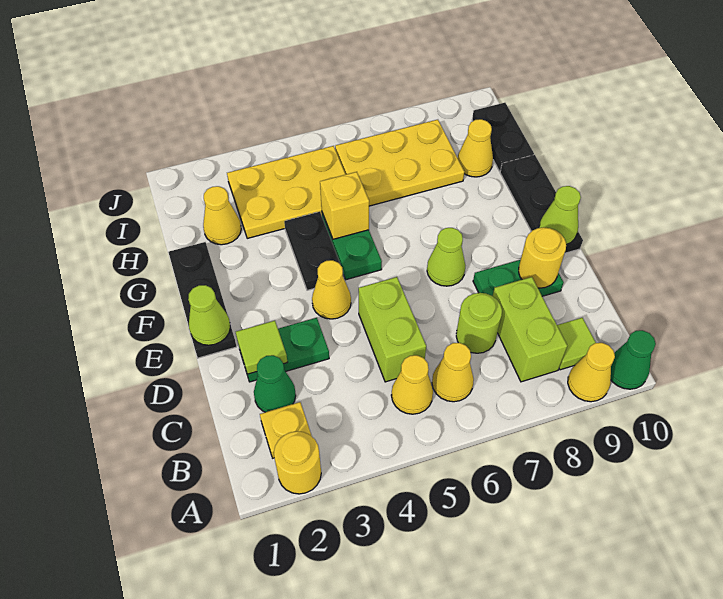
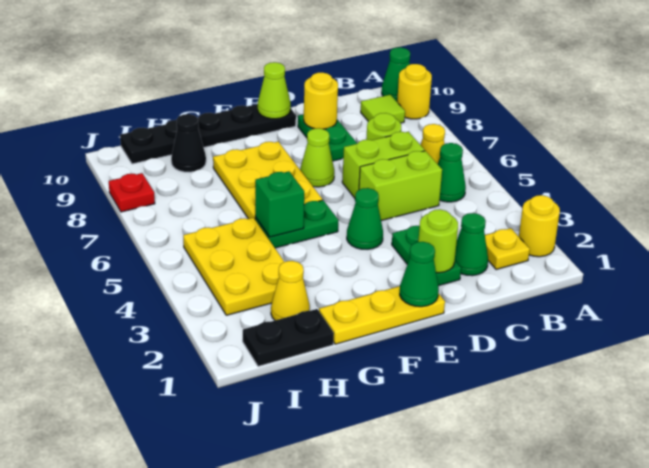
yellow 1x1 cone [568,343,615,402] -> yellow 1x1 round brick [397,64,432,119]
yellow 1x1 cone [391,355,433,414] -> green 1x1 cone [438,143,466,202]
lime 1x2 brick [493,277,567,382] -> lime 1x2 brick moved to [342,132,425,198]
lime 1x1 tile [236,321,288,374] -> lime 1x1 round brick [418,209,458,273]
black 1x3 plate [168,242,237,358] -> yellow 1x3 plate [319,286,445,344]
lime 1x1 cone [188,285,230,345] -> green 1x1 cone [400,242,439,307]
yellow 1x1 cone [312,260,351,319] -> green 1x1 cone [347,188,383,249]
black 1x2 plate [284,212,344,290] -> black 1x2 plate moved to [243,309,334,366]
yellow 1x1 brick [320,172,369,239] -> green 1x1 brick [255,171,304,237]
yellow 2x3 plate [335,120,464,206] -> yellow 2x3 plate moved to [213,142,323,219]
yellow 1x1 cone [458,119,493,177] -> black 1x1 cone [171,114,206,172]
none -> red 1x1 plate [109,173,155,212]

